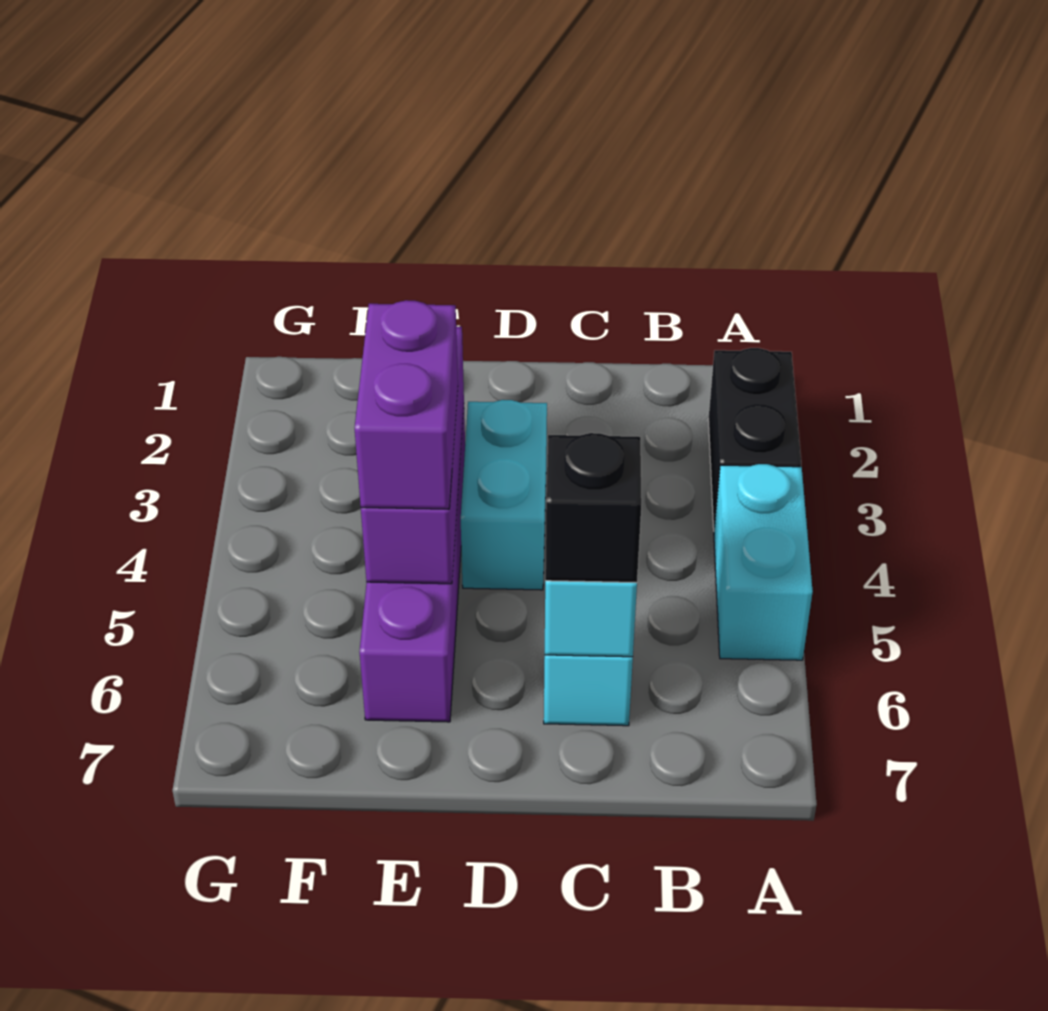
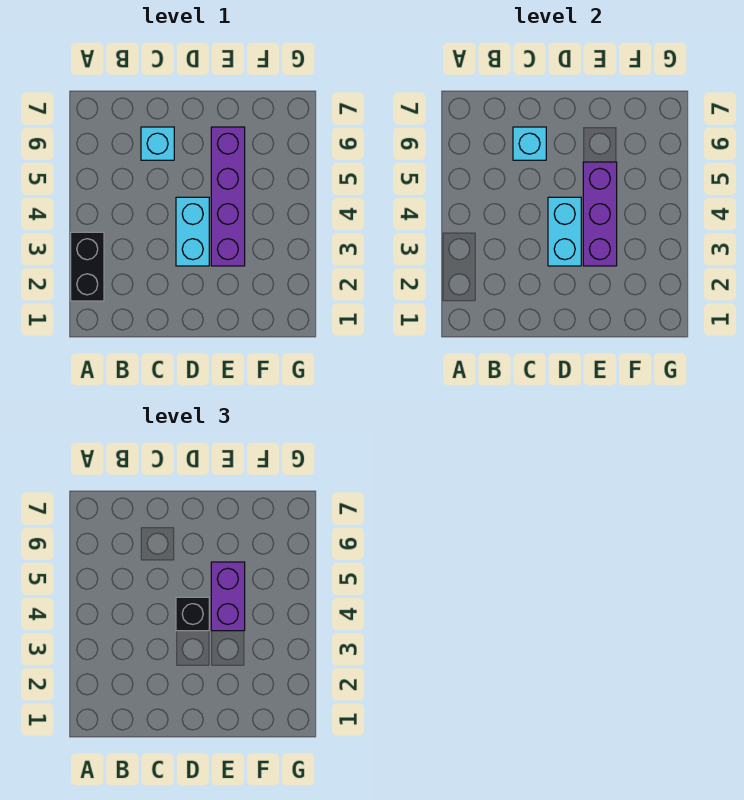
cyan 1x2 brick [714,464,813,660] -> cyan 1x2 brick moved to [548,197,581,266]
black 1x1 brick [545,433,642,583] -> black 1x1 brick moved to [176,597,209,631]

